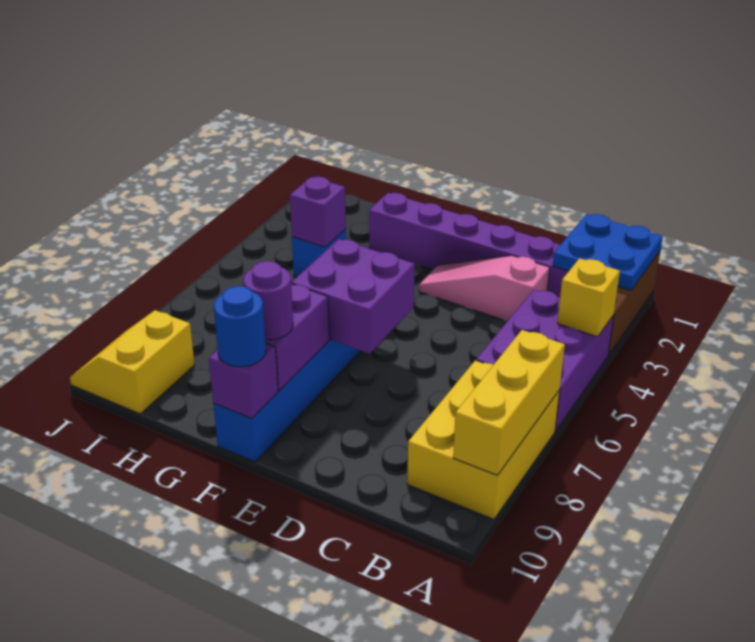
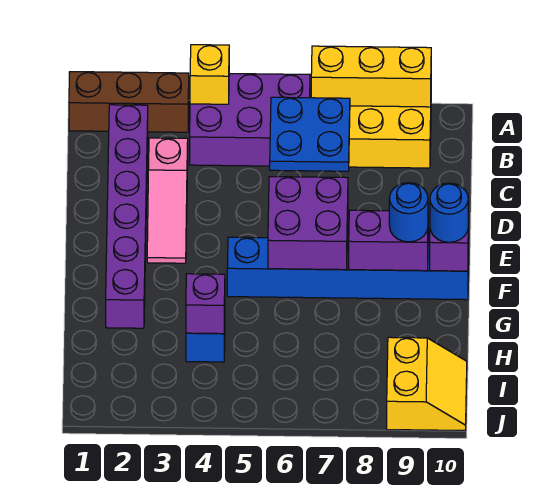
blue 2x2 plate [553,214,663,290] -> blue 2x2 plate moved to [270,97,350,171]
purple 1x1 round brick [243,261,293,340] -> blue 1x1 round brick [389,183,428,242]
yellow 2x2 slope [70,310,195,414] -> yellow 2x2 slope turned to [387,337,467,430]

